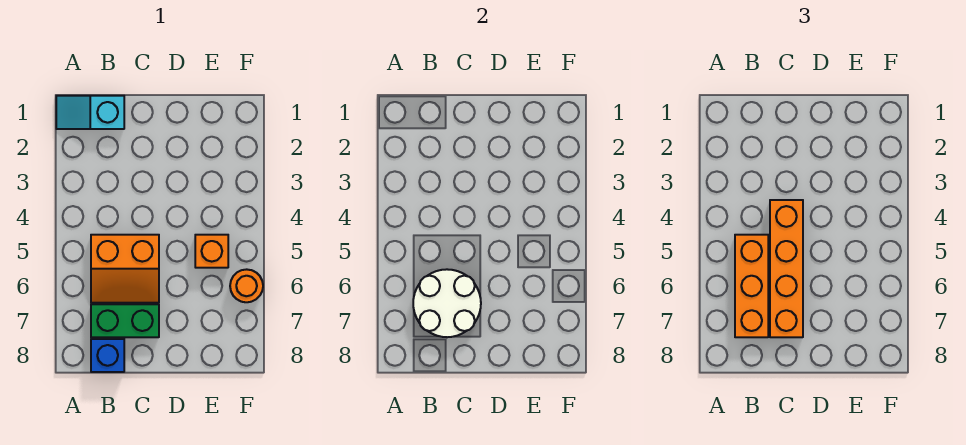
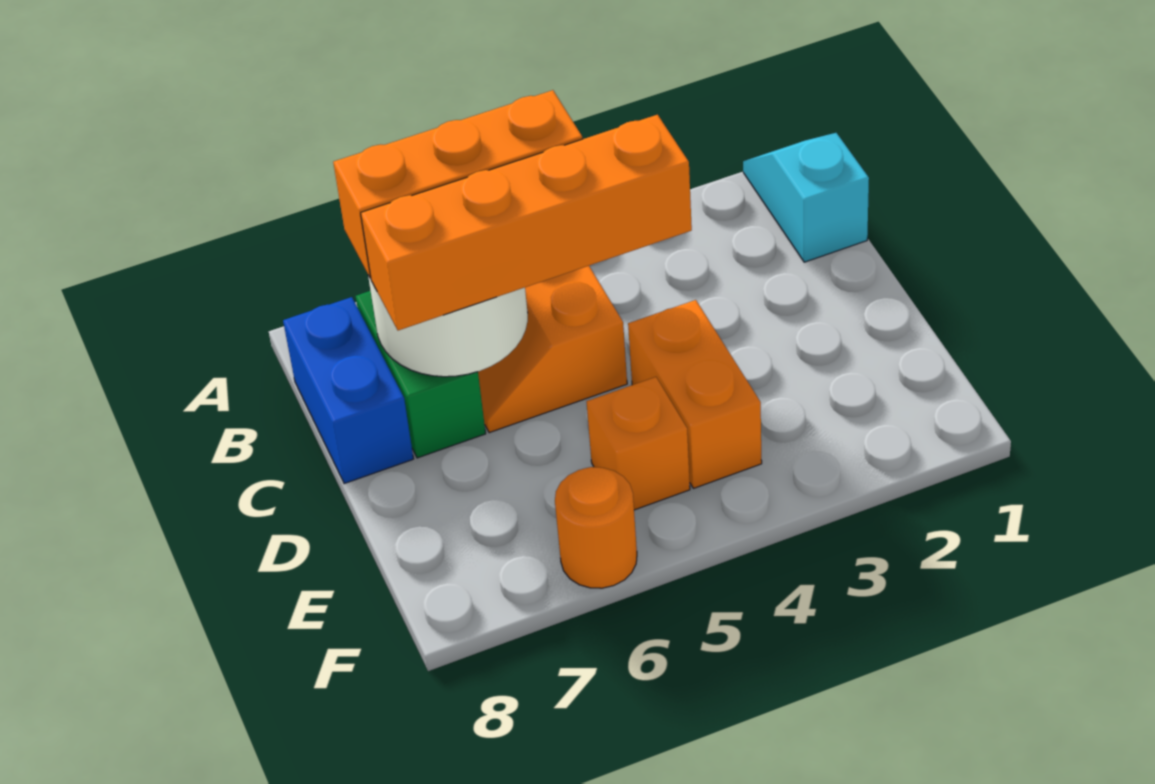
blue 1x1 brick [91,339,124,372] -> blue 1x2 brick [283,297,414,484]
none -> orange 1x2 brick [628,300,762,488]

